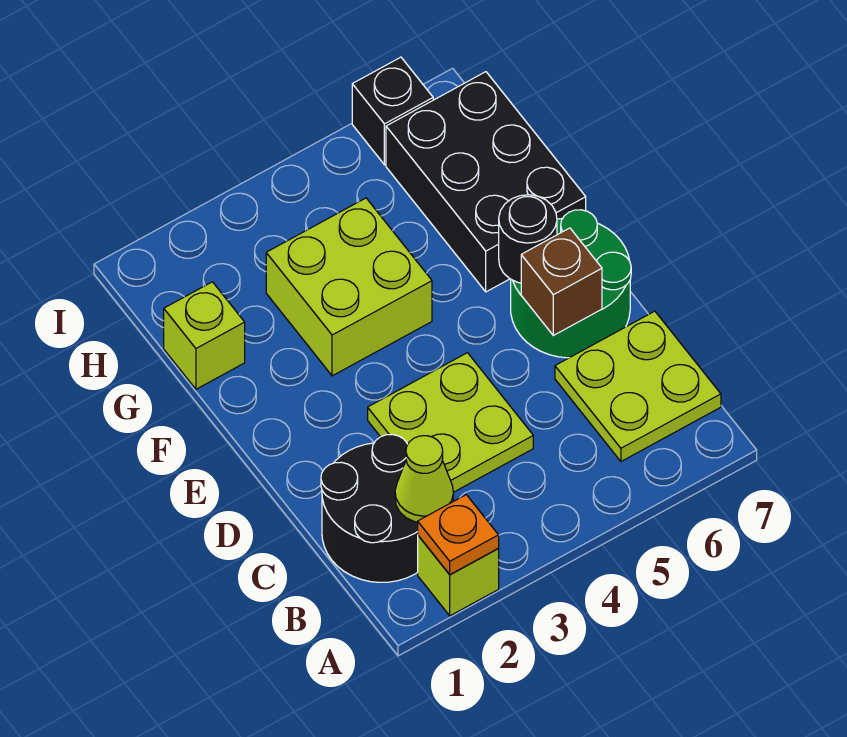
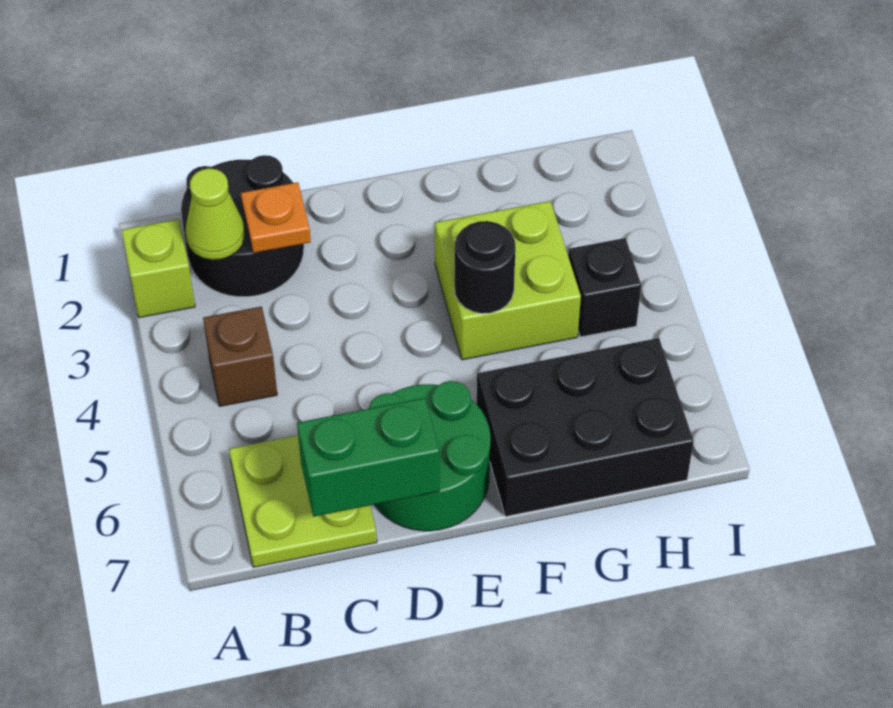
orange 1x1 plate [418,495,499,574] -> orange 1x1 plate moved to [241,182,311,253]
lime 2x2 plate [368,353,533,492] -> none
none -> green 1x2 brick [297,398,440,517]
brown 1x1 brick [521,228,602,335] -> brown 1x1 brick moved to [203,306,277,406]
black 1x1 round brick [499,195,557,283] -> black 1x1 round brick moved to [455,221,516,314]
lime 1x1 brick [164,282,245,389] -> none
black 1x1 brick [352,57,433,165] -> black 1x1 brick moved to [568,238,641,337]

